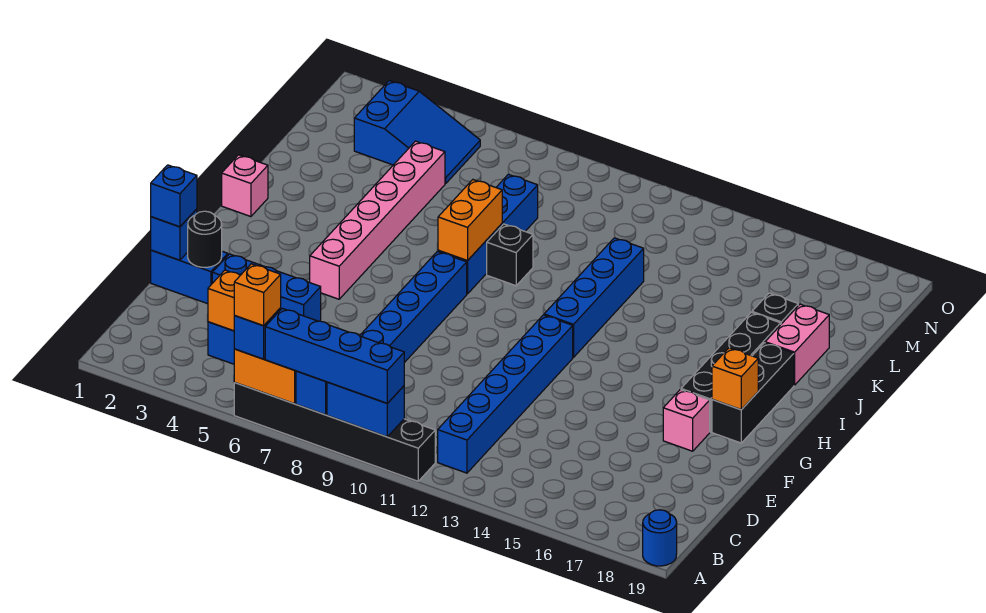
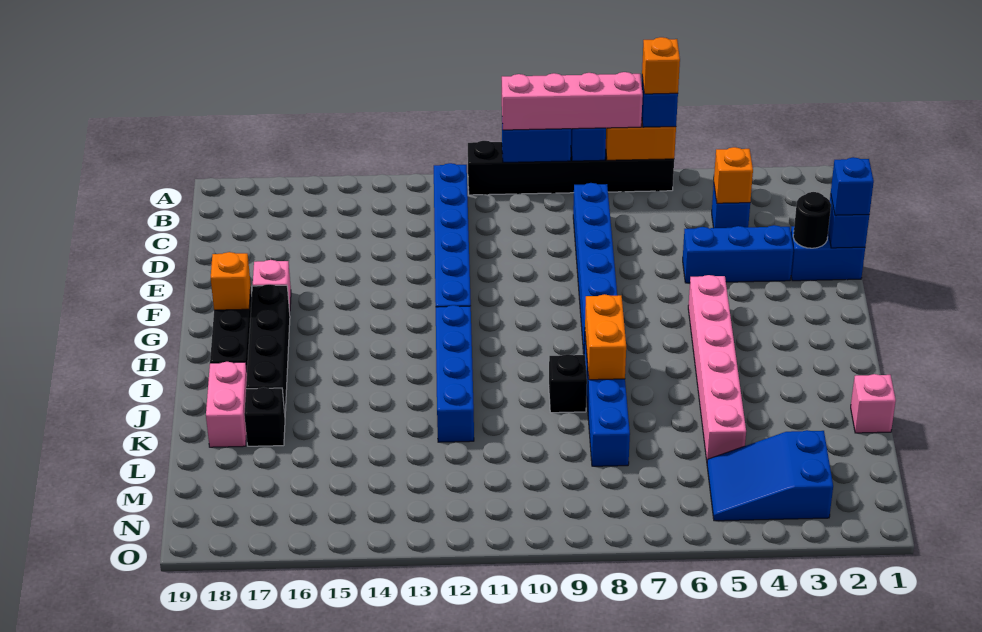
blue 1x4 brick [265,308,404,403] -> pink 1x4 brick [502,72,643,130]
blue 1x1 round brick [643,510,677,566] -> none
pink 1x1 brick [222,155,268,217] -> pink 1x1 brick moved to [851,374,896,433]

